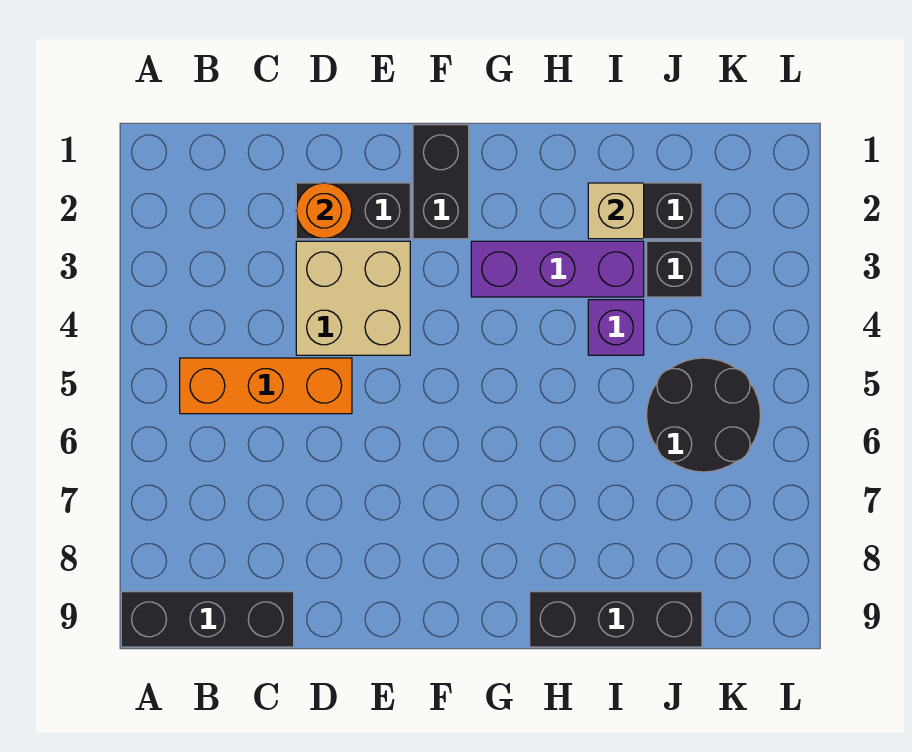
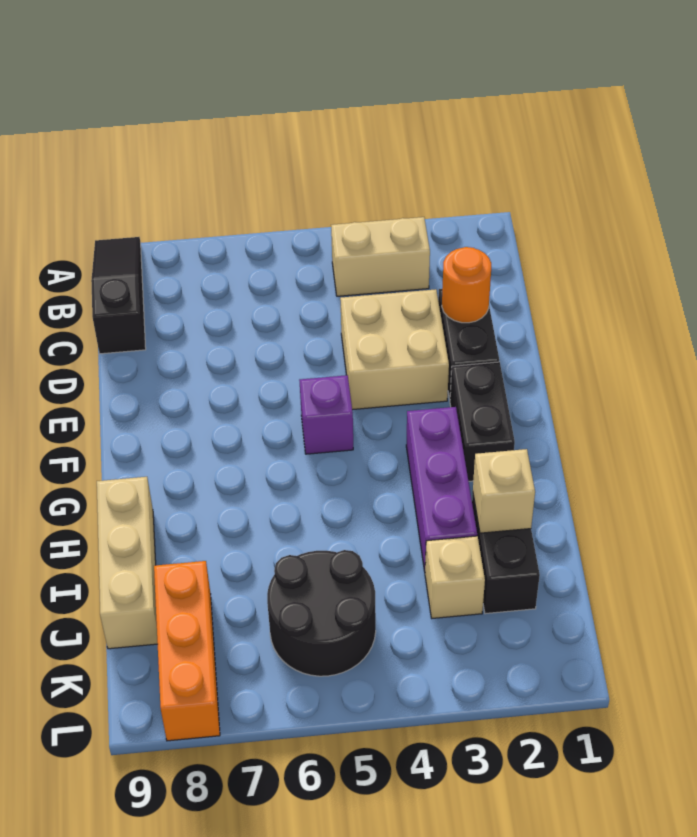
black 1x3 brick [121,592,294,647] -> black 1x3 slope [91,237,146,354]
none -> tan 1x2 brick [331,217,430,296]
orange 1x3 brick [180,358,352,414] -> orange 1x3 brick moved to [154,561,220,741]
black 1x2 brick [413,125,469,239] -> black 1x2 brick turned to [450,362,515,481]
black 1x3 brick [530,592,702,647] -> tan 1x3 brick [97,477,158,649]
purple 1x1 brick [588,300,644,355] -> purple 1x1 brick moved to [299,375,353,454]
black 1x1 brick [647,241,702,297] -> tan 1x1 brick [425,536,485,618]

